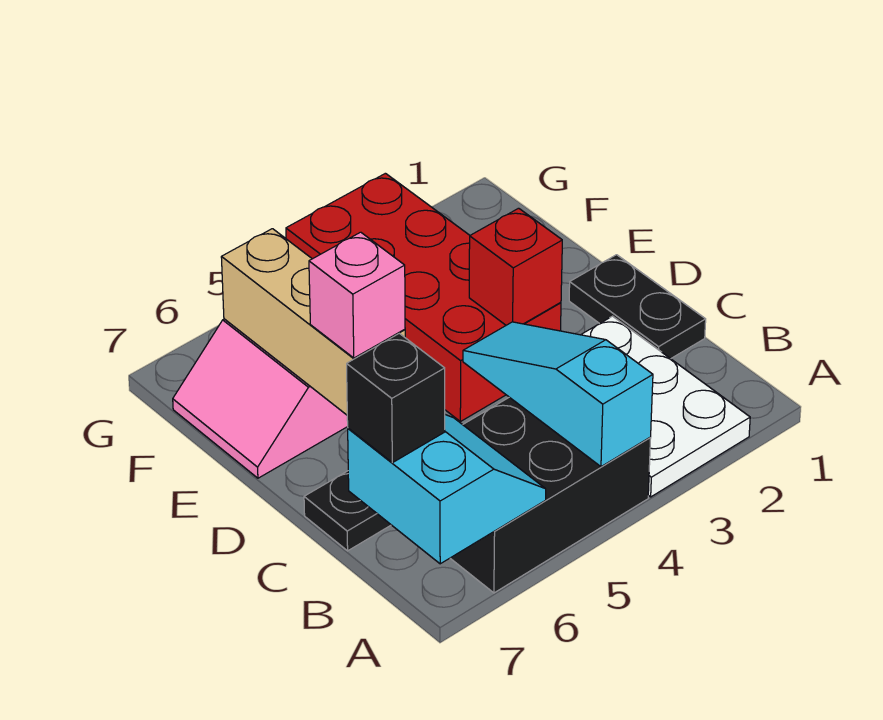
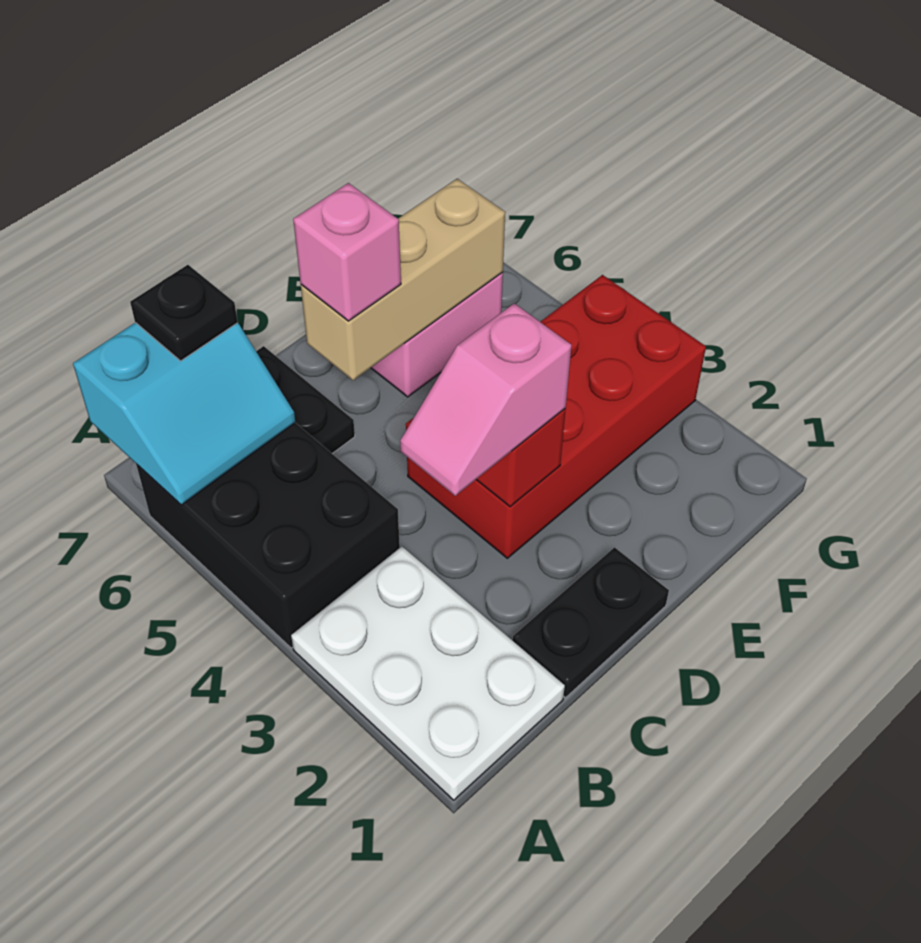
white 2x3 plate [581,316,750,497] -> white 2x3 plate turned to [291,547,565,800]
cyan 1x3 slope [463,322,653,467] -> none
black 1x1 brick [347,333,445,463] -> black 1x1 plate [130,265,238,361]
none -> pink 1x2 slope [400,303,572,496]

